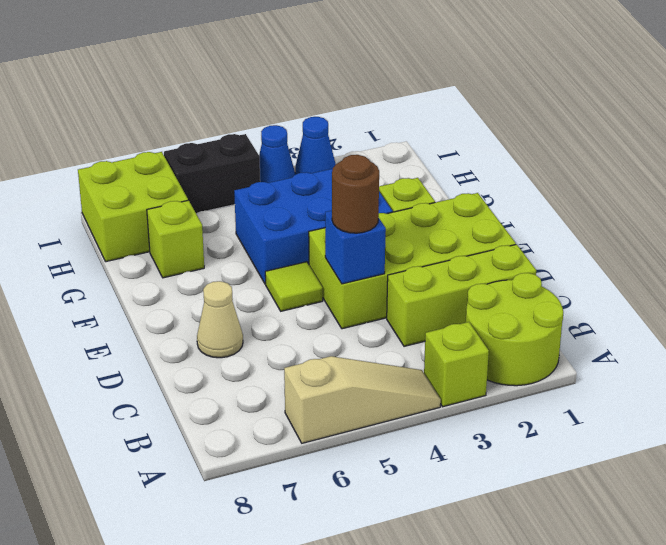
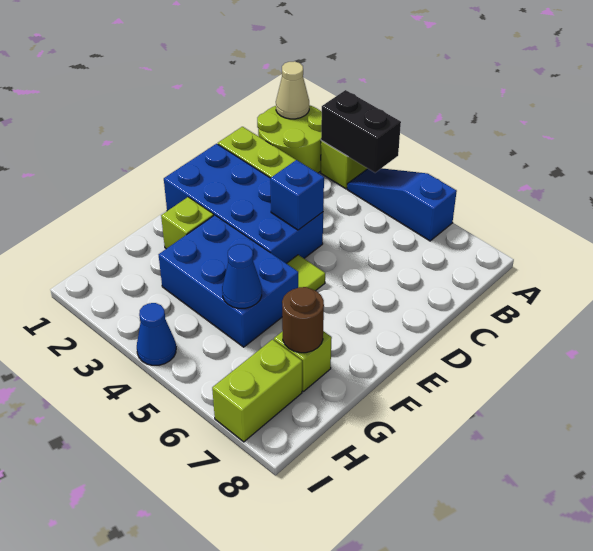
tan 1x3 slope [284,356,441,443] -> blue 1x3 slope [347,168,457,241]
lime 2x4 brick [309,193,516,329] -> blue 2x4 brick [164,144,323,263]
brown 1x1 round brick [332,155,379,233] -> brown 1x1 round brick moved to [282,287,324,353]
tan 1x1 cone [197,281,243,358] -> tan 1x1 cone moved to [276,61,309,119]
lime 2x2 brick [78,152,188,262] -> lime 1x2 brick [212,339,302,442]
blue 1x1 cone [295,117,336,174] -> blue 1x1 cone moved to [222,244,262,308]
black 1x2 brick [164,134,260,213] -> black 1x2 brick moved to [321,90,401,173]

